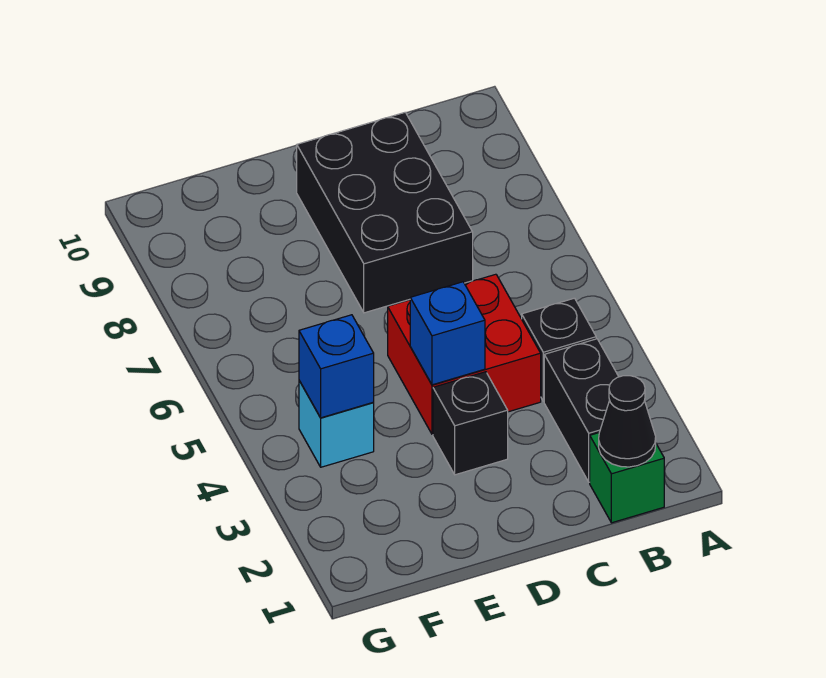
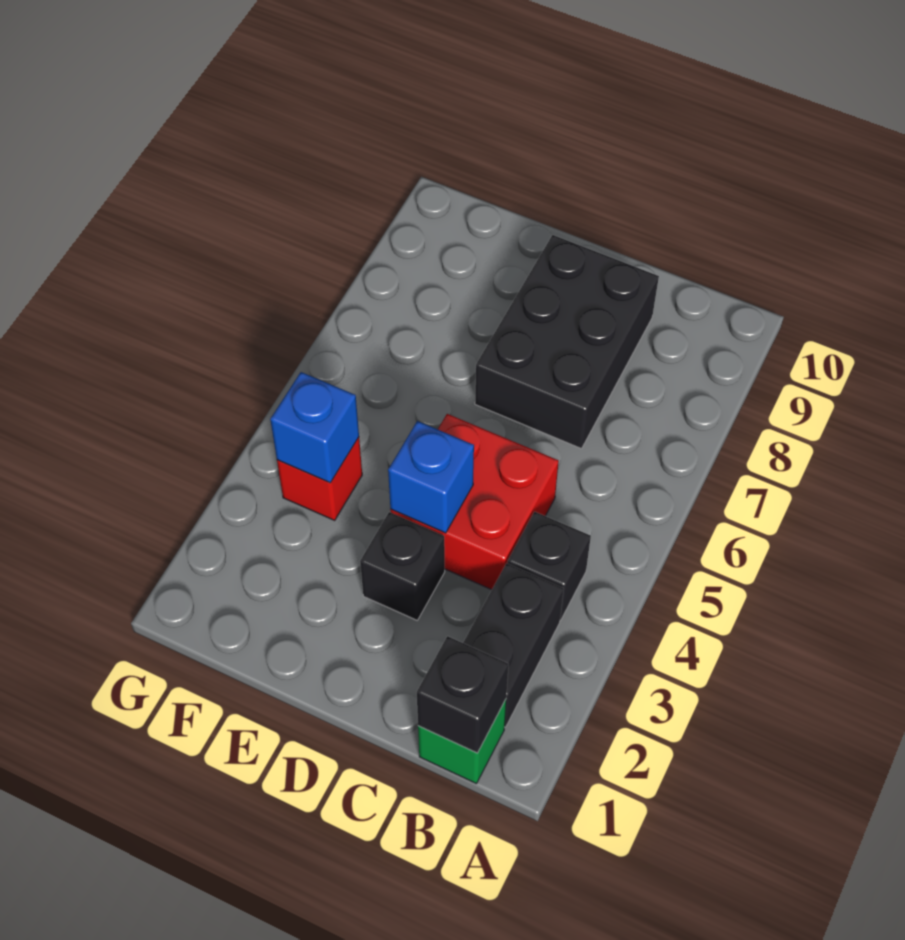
black 1x1 cone [599,376,656,467] -> black 1x1 brick [417,636,508,753]
cyan 1x1 brick [299,381,374,467] -> red 1x1 brick [277,438,362,520]

